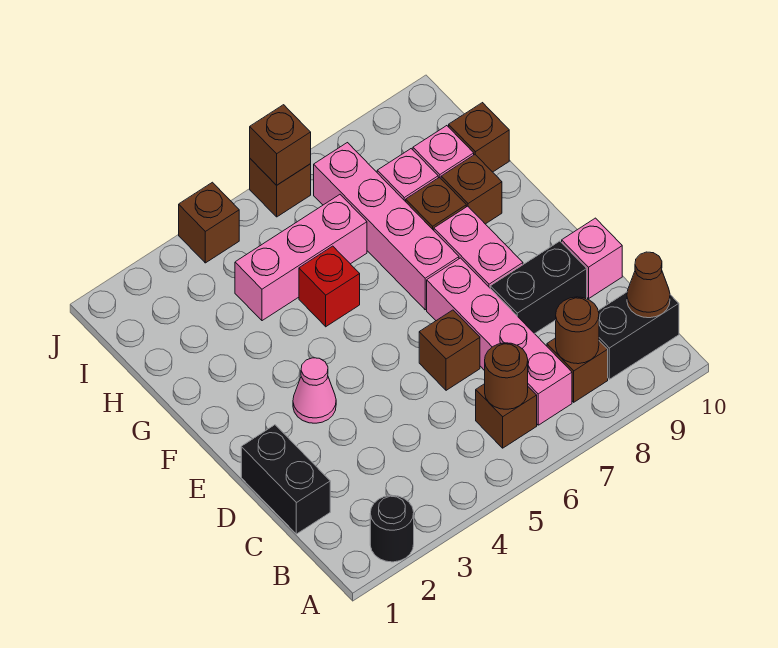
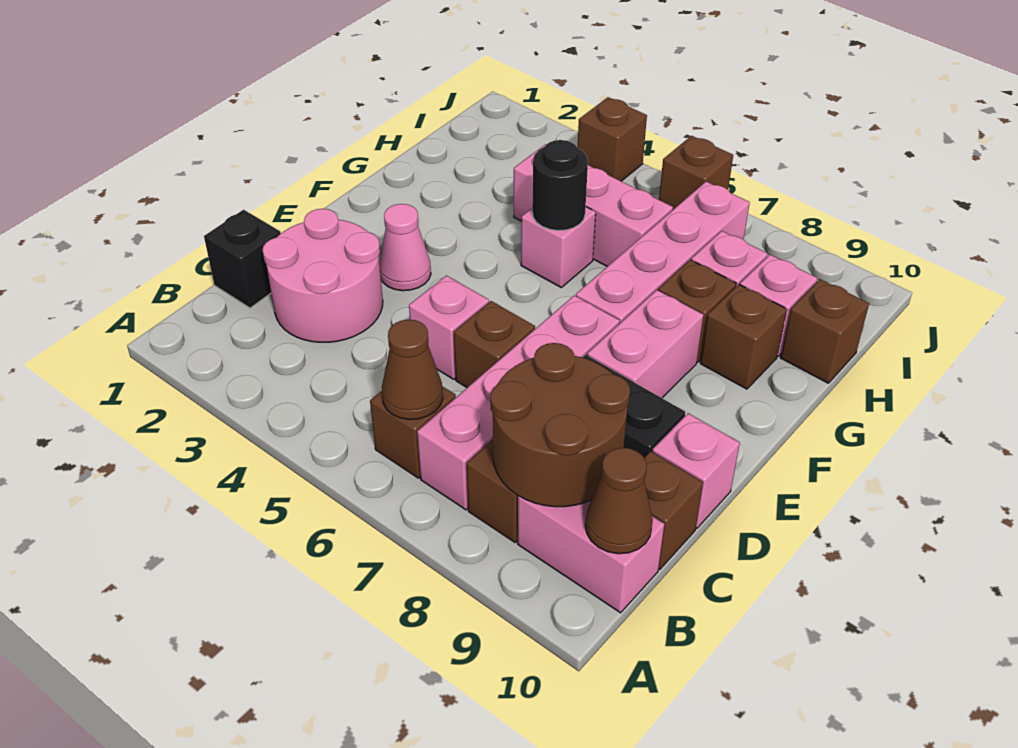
black 1x1 round brick [370,495,414,562] -> black 1x1 round brick moved to [532,140,588,231]
brown 1x1 round brick [485,343,528,409] -> brown 1x1 cone [382,320,443,419]
brown 1x1 round brick [556,297,599,364] -> brown 2x2 round brick [491,343,630,507]
black 1x2 brick [598,292,679,379] -> pink 1x2 brick [518,496,664,613]
black 1x2 brick [241,425,330,534] -> black 1x1 brick [204,210,281,308]
none -> pink 2x2 round brick [263,209,383,342]
none -> pink 1x1 brick [409,276,489,379]
red 1x1 brick [299,246,360,327] -> pink 1x1 brick [521,207,596,287]
brown 1x1 brick [250,105,311,185] -> brown 1x1 brick moved to [644,451,703,570]

